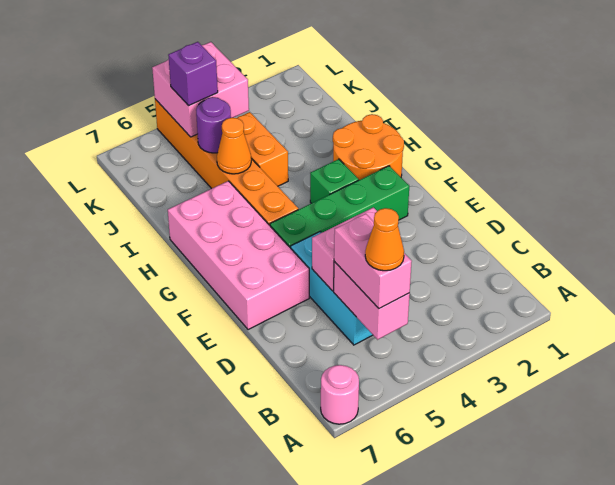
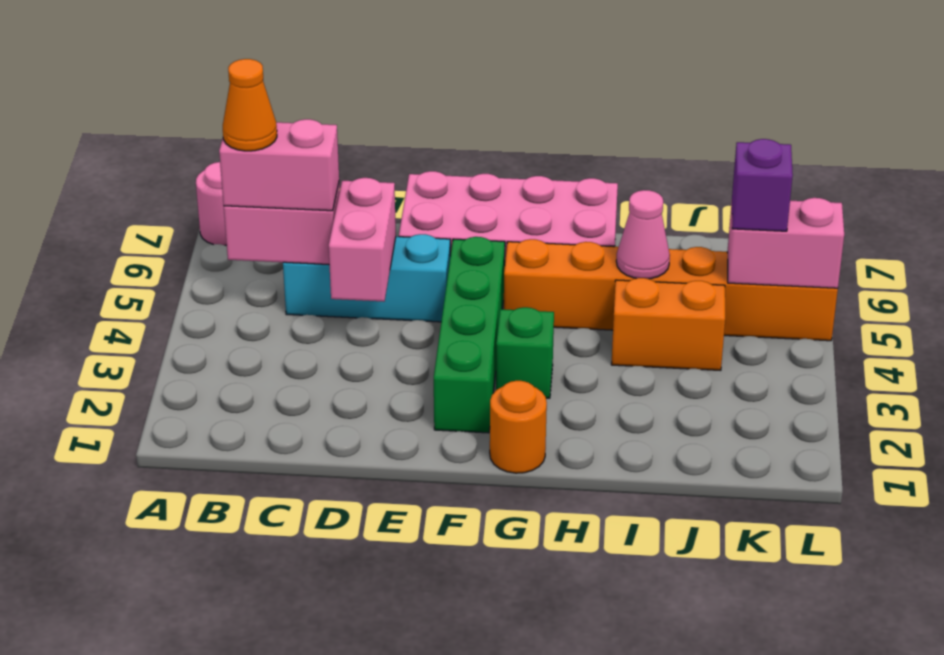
orange 2x2 round brick [333,114,404,180] -> orange 1x1 round brick [490,381,547,473]
orange 1x1 cone [217,118,251,174] -> pink 1x1 cone [616,190,670,279]
purple 1x1 round brick [196,97,231,153] -> none
pink 2x2 brick [152,42,249,137] -> pink 1x2 brick [727,198,844,288]

